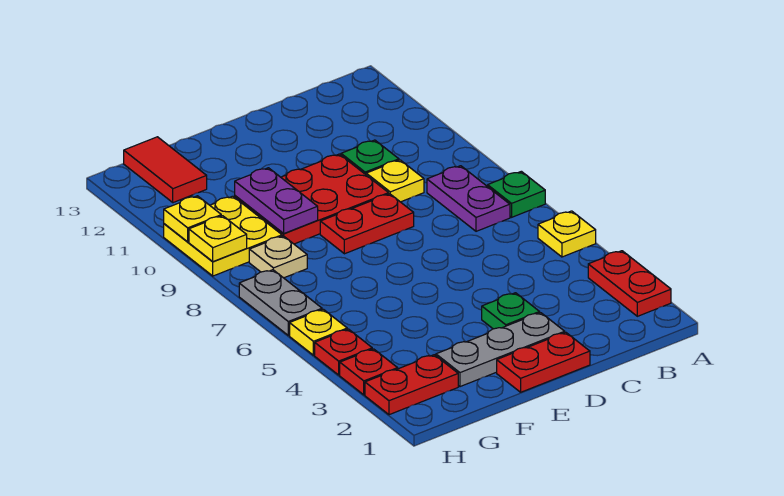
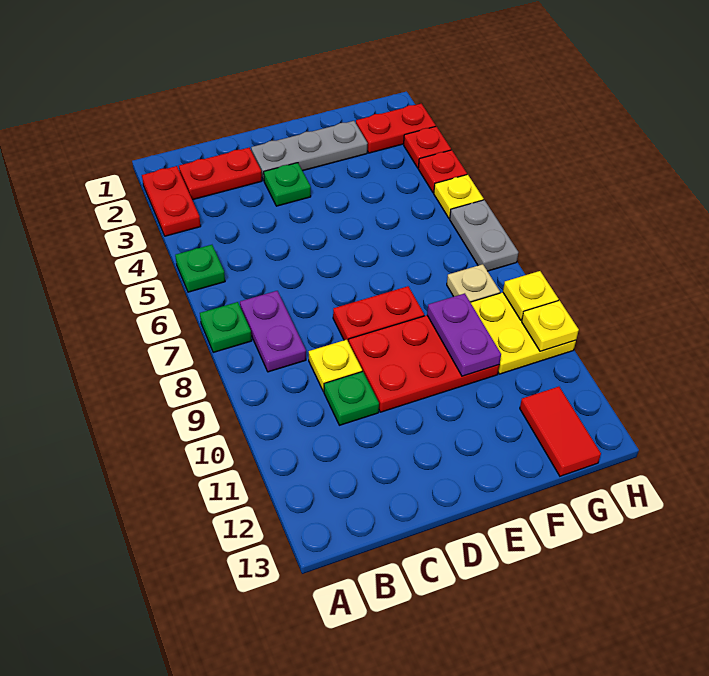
yellow 1x1 plate [538,211,596,257] -> green 1x1 plate [175,245,225,292]
red 1x2 plate [497,332,590,392] -> red 1x2 plate moved to [179,148,262,200]

